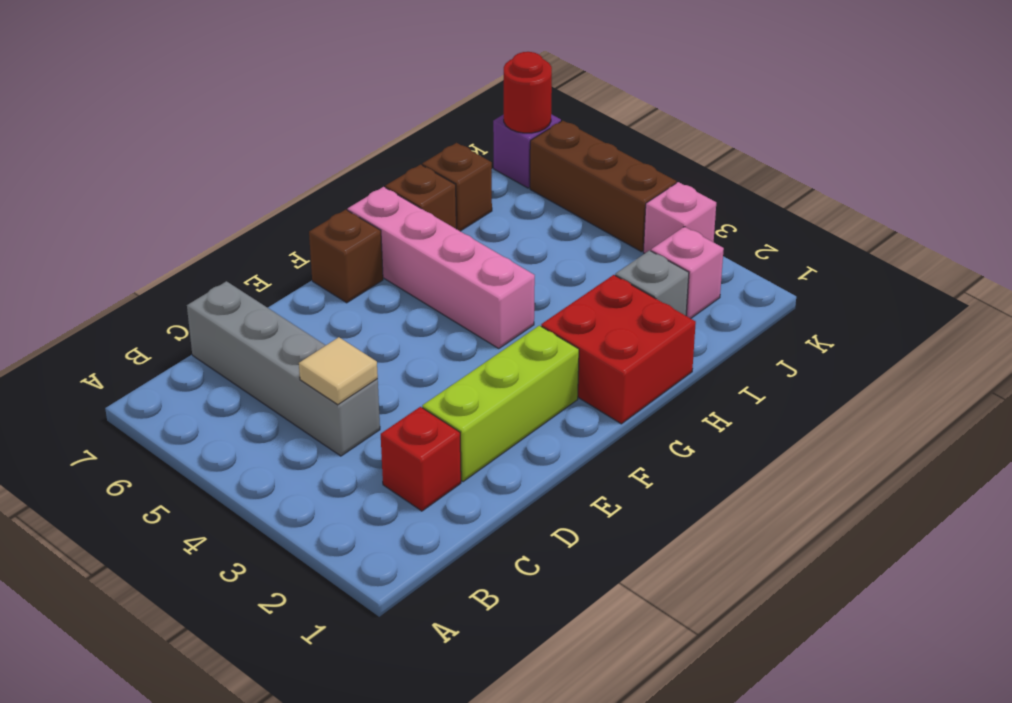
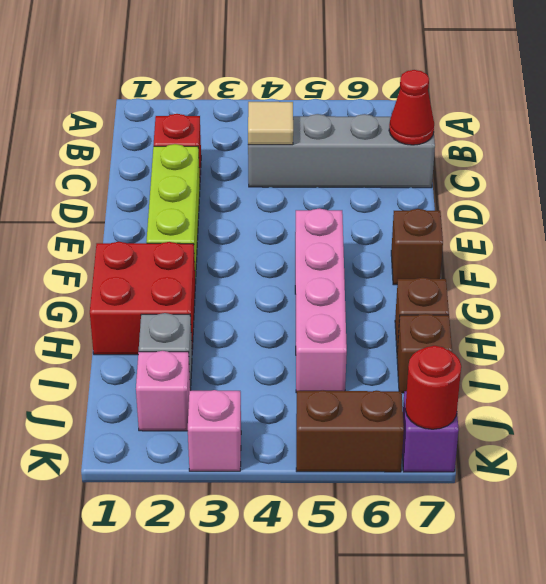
none -> red 1x1 cone [389,70,434,145]
pink 1x4 brick [348,187,535,349] -> pink 1x4 brick turned to [295,208,347,393]
brown 1x3 brick [530,121,676,252] -> brown 1x2 brick [296,390,404,472]

